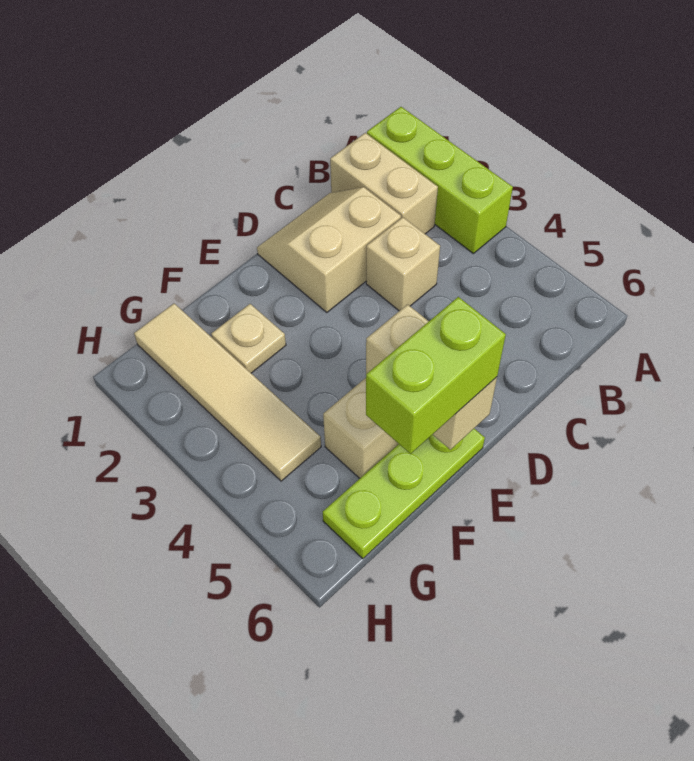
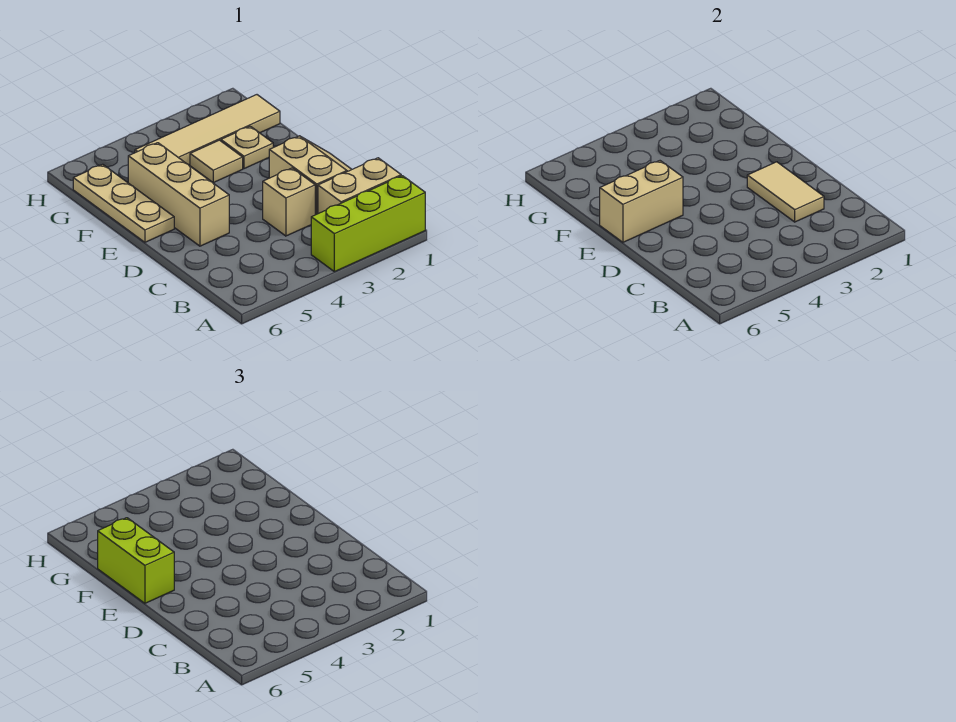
none -> tan 1x2 tile [747,162,824,222]
lime 1x3 plate [323,429,485,559] -> tan 1x3 plate [73,164,174,242]
none -> tan 1x1 tile [190,140,243,183]

